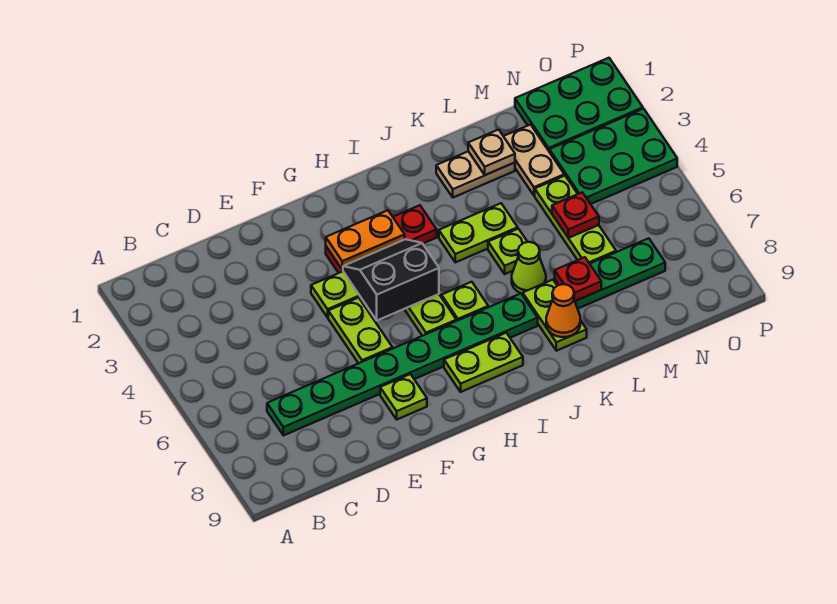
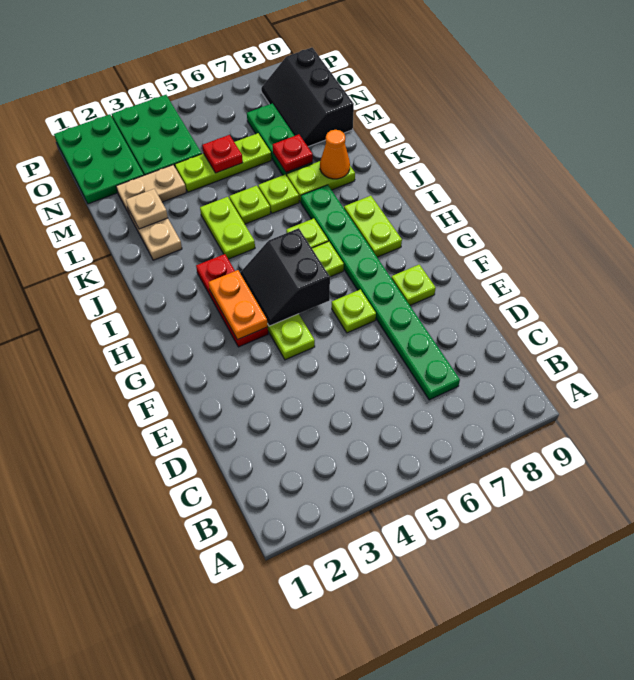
lime 1x2 plate [328,298,392,363] -> lime 1x1 plate [332,289,376,333]
lime 1x1 cone [512,242,546,294] -> lime 1x1 plate [258,175,299,213]
none -> black 2x3 slope [261,48,354,147]

